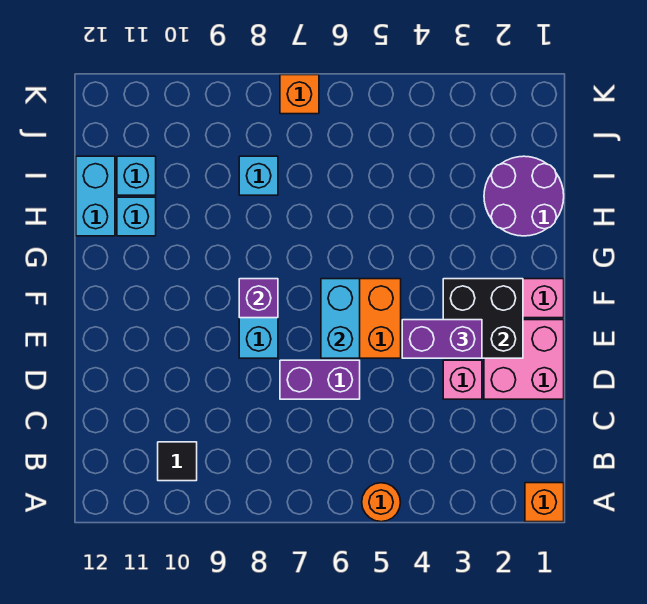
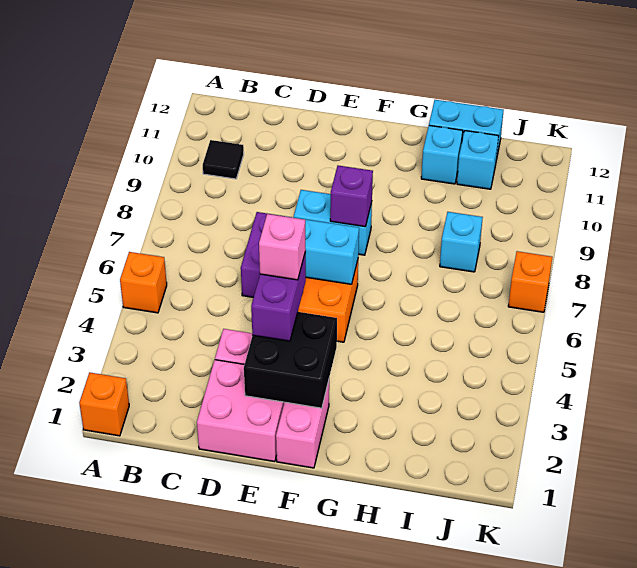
orange 1x1 round brick [362,483,400,522] -> orange 1x1 brick [120,252,167,313]
none -> pink 1x1 brick [259,214,306,280]
purple 2x2 round brick [484,156,564,236] -> none

